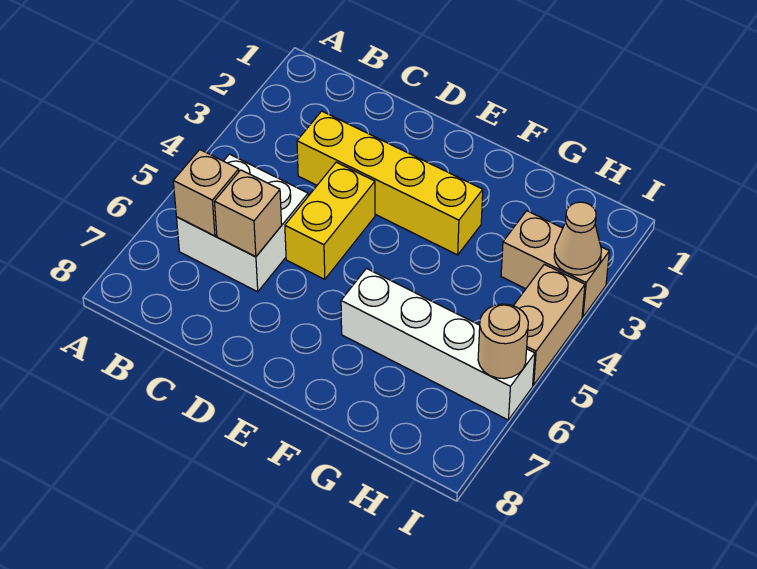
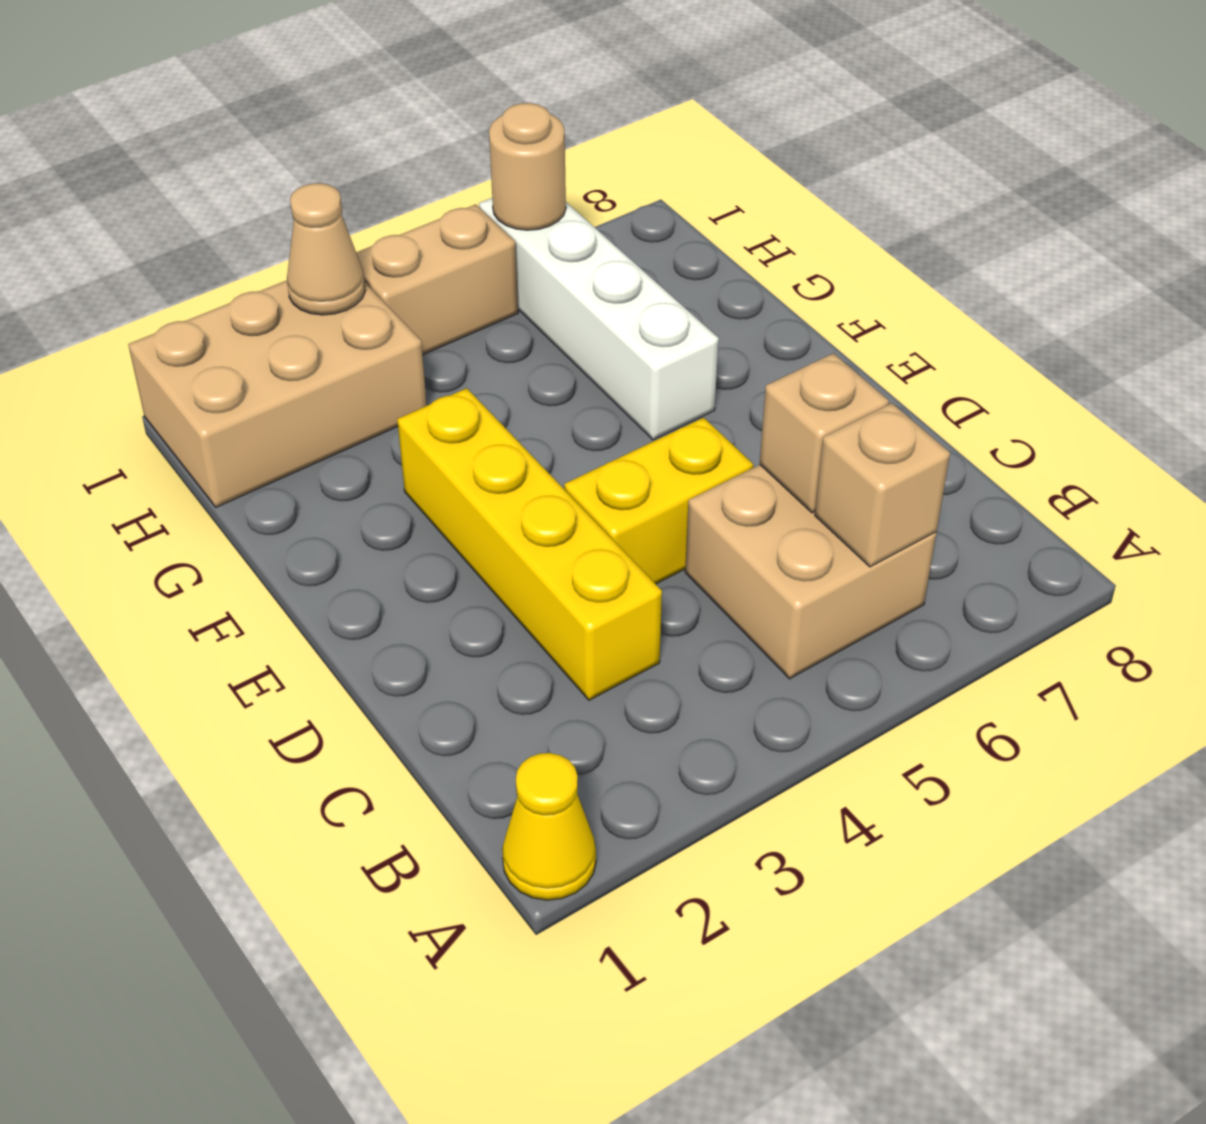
none -> yellow 1x1 cone [502,753,596,900]
white 2x2 brick [176,154,308,292] -> tan 2x2 brick [685,465,936,679]
tan 1x2 brick [501,211,609,317] -> tan 2x3 brick [128,280,427,507]

